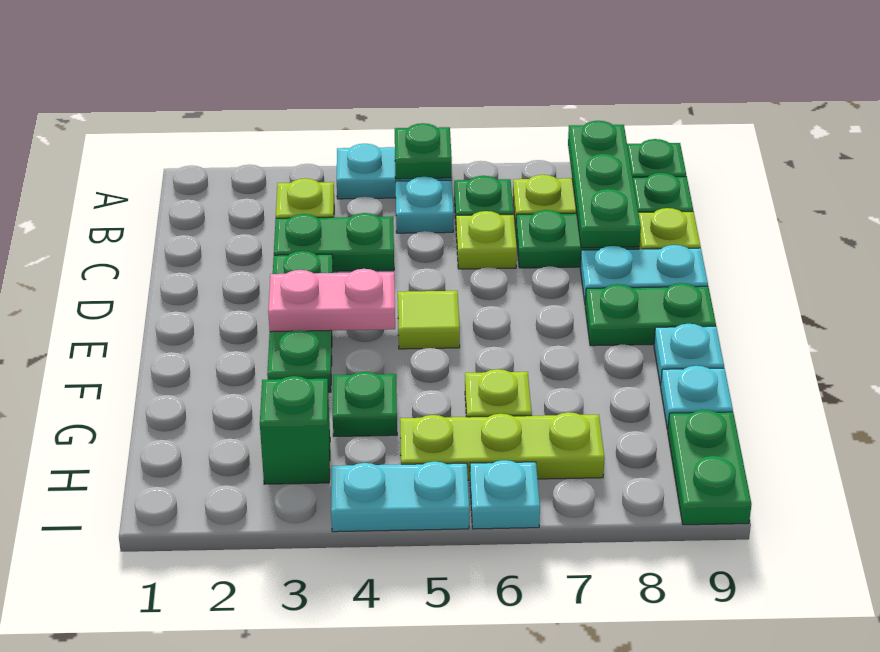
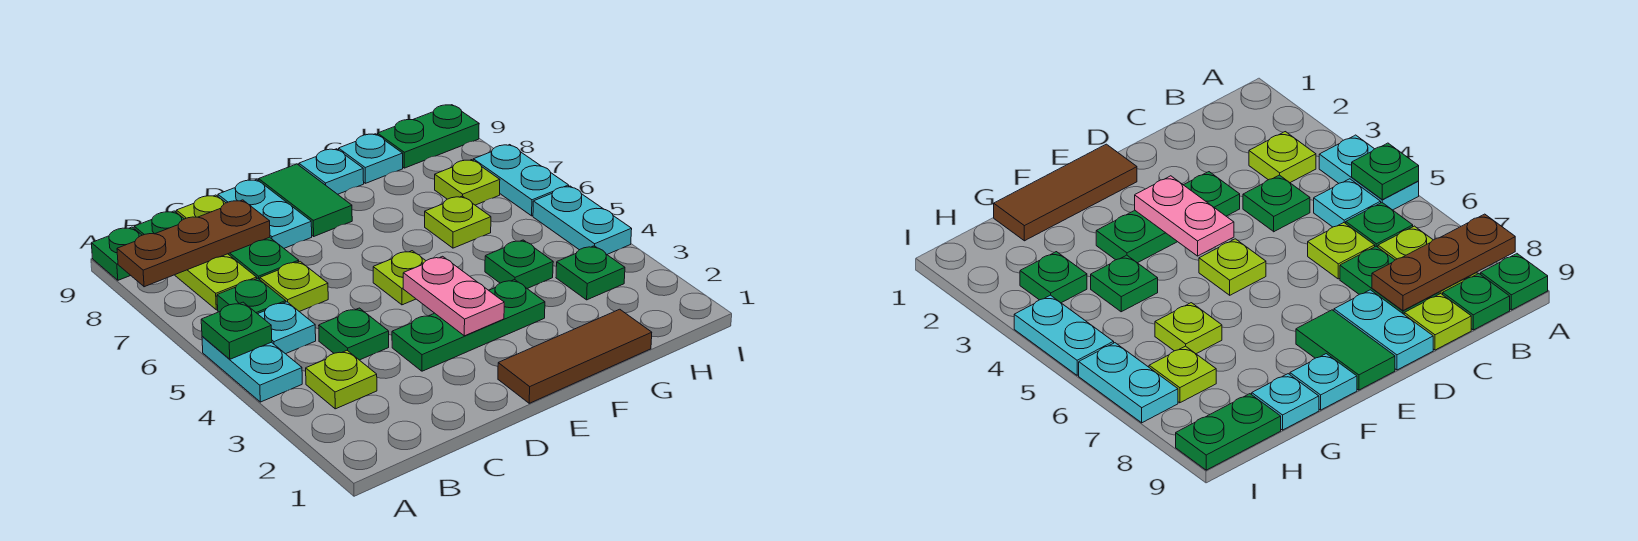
green 1x3 plate [568,121,641,248] -> brown 1x3 plate [117,200,270,287]
green 1x2 plate [274,213,394,271] -> green 1x1 plate [319,308,389,360]
none -> brown 1x3 tile [498,309,652,403]
lime 1x1 tile [398,291,460,349] -> lime 1x1 plate [373,251,426,305]
green 1x2 plate [585,283,716,346] -> green 1x2 tile [259,164,352,236]
green 1x1 brick [260,376,330,484] -> green 1x1 plate [556,246,625,300]
lime 1x3 plate [400,412,605,480] -> lime 1x1 plate [435,160,500,205]
cyan 1x1 plate [470,460,540,529] -> cyan 1x2 plate [473,145,569,216]

